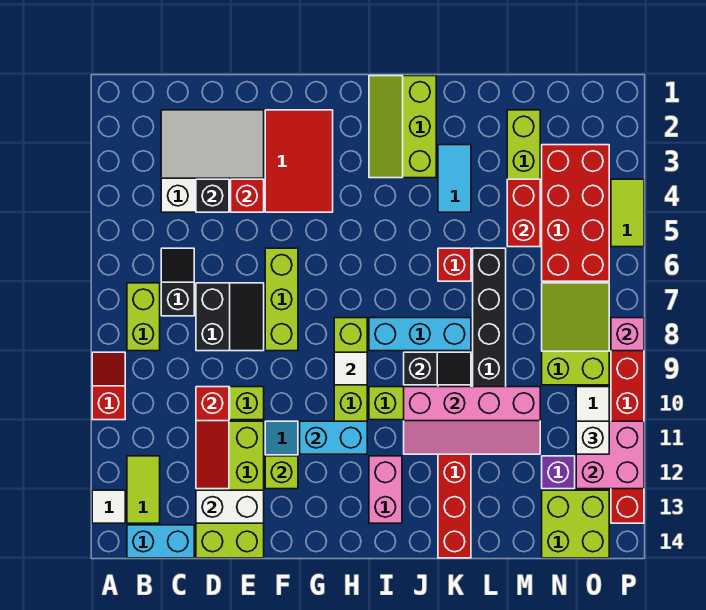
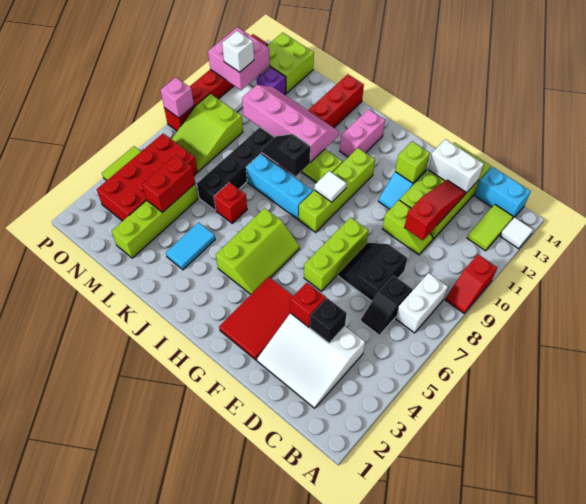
lime 1x2 brick [127,283,160,351] -> white 1x2 brick [396,273,448,333]
cyan 1x2 brick [300,421,367,454] -> none
lime 2x3 slope [369,76,436,178] -> lime 2x3 slope moved to [216,208,300,294]

